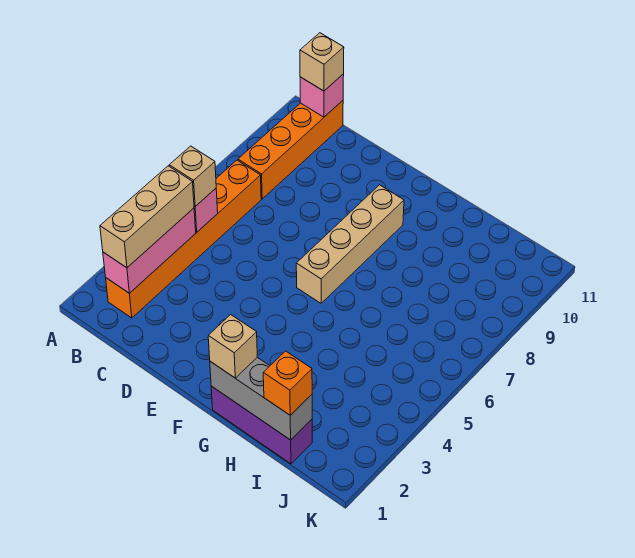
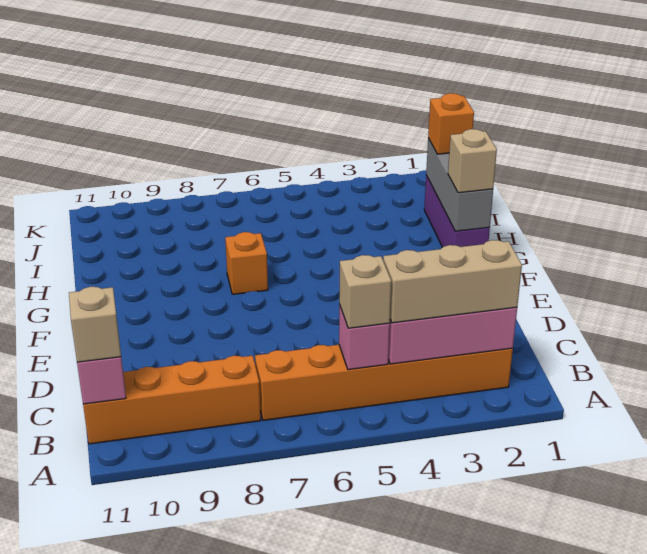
tan 1x4 brick [296,185,404,303] -> none
none -> orange 1x1 brick [225,232,268,294]

